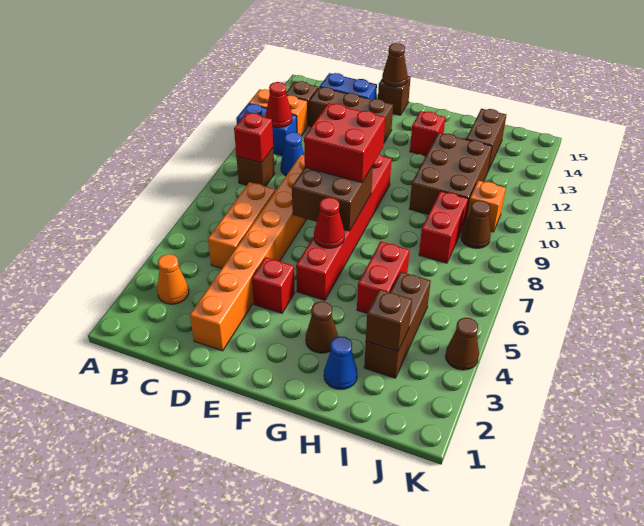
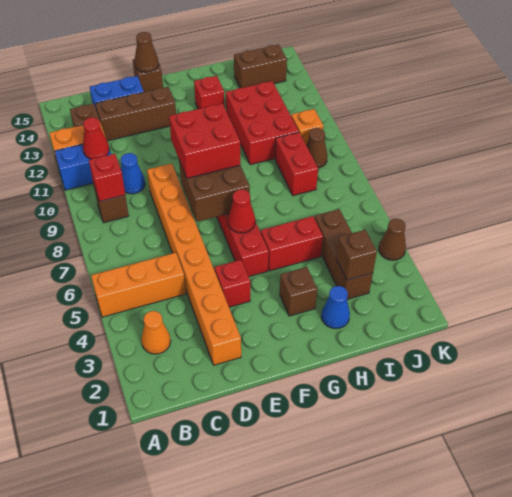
orange 1x3 brick [208,182,275,269] -> orange 1x3 brick turned to [91,253,186,317]
brown 1x1 cone [306,301,338,353] -> brown 1x1 brick [280,267,317,316]
red 1x2 brick [357,242,410,313] -> red 1x2 brick turned to [261,216,323,271]
brown 2x3 brick [409,133,492,224] -> red 2x3 brick [226,81,299,165]
brown 1x2 brick [466,109,506,170] -> brown 1x2 brick turned to [234,44,287,88]

